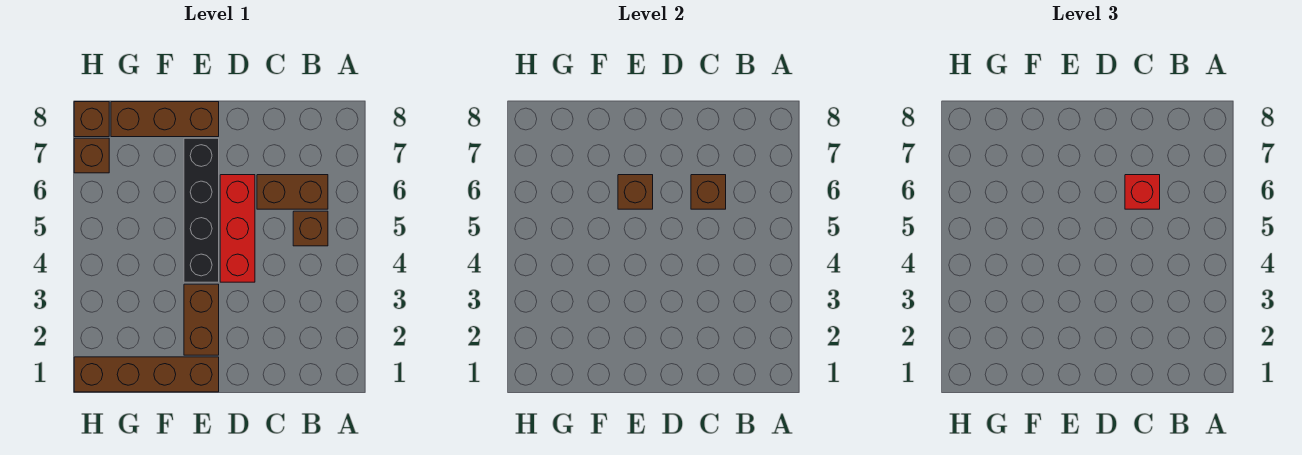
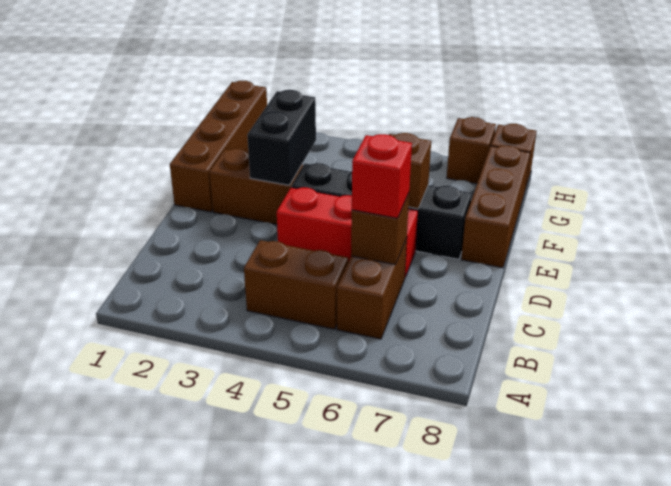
brown 1x1 brick [293,211,328,246] -> brown 1x2 brick [244,240,348,329]
none -> black 1x2 brick [247,90,316,185]

